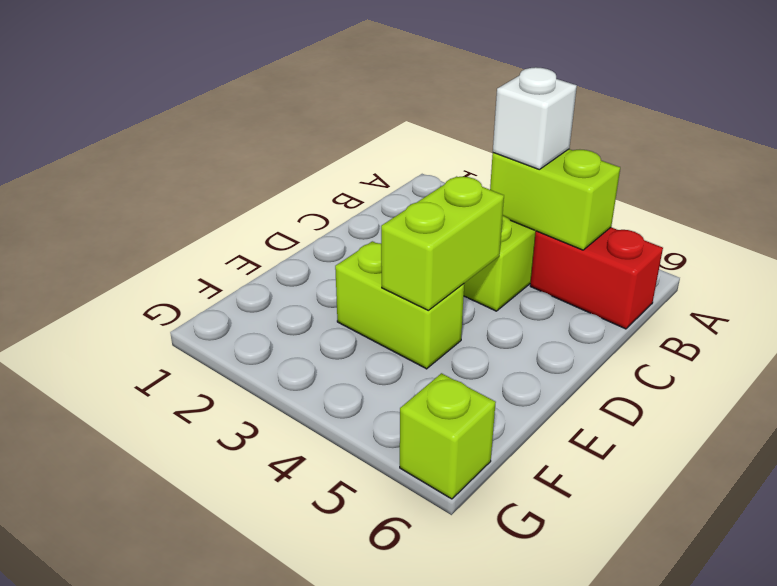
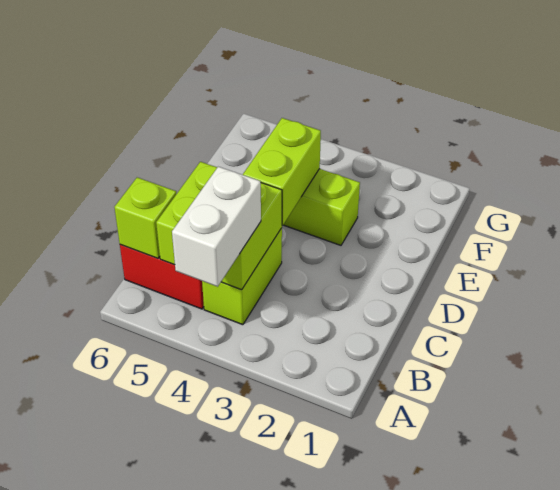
lime 1x2 brick [490,149,620,250] -> lime 2x2 brick [156,162,282,290]
white 1x1 brick [493,67,577,170] -> white 1x2 brick [172,167,261,287]
lime 1x1 brick [400,373,496,499] -> lime 1x1 brick moved to [114,177,176,258]

